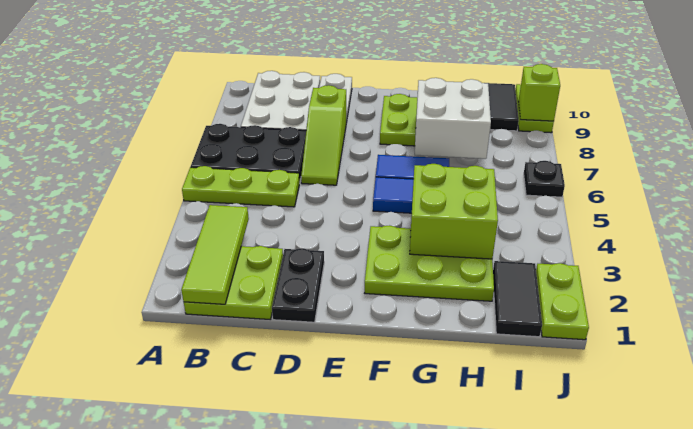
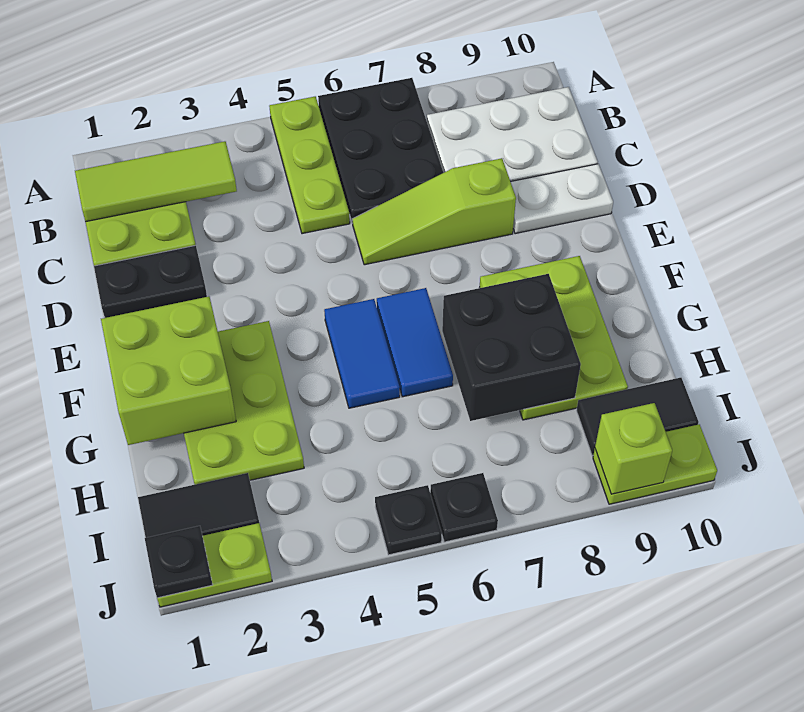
lime 2x2 brick [410,164,498,259] -> lime 2x2 brick moved to [101,297,236,445]
white 2x2 brick [415,78,491,159] -> black 2x2 brick [442,274,581,421]
none -> black 1x1 plate [145,526,213,598]
none -> black 1x1 plate [375,485,442,555]

